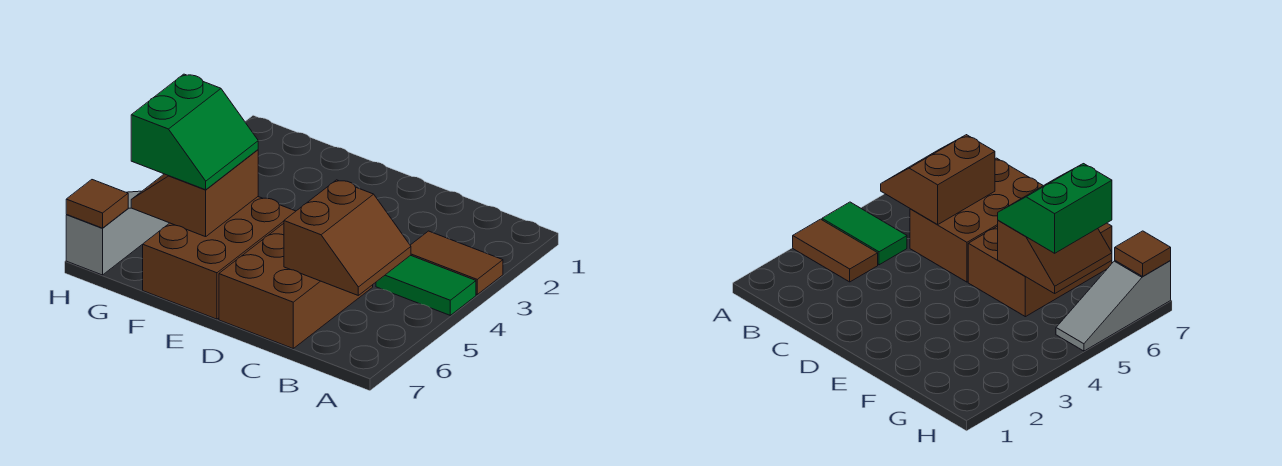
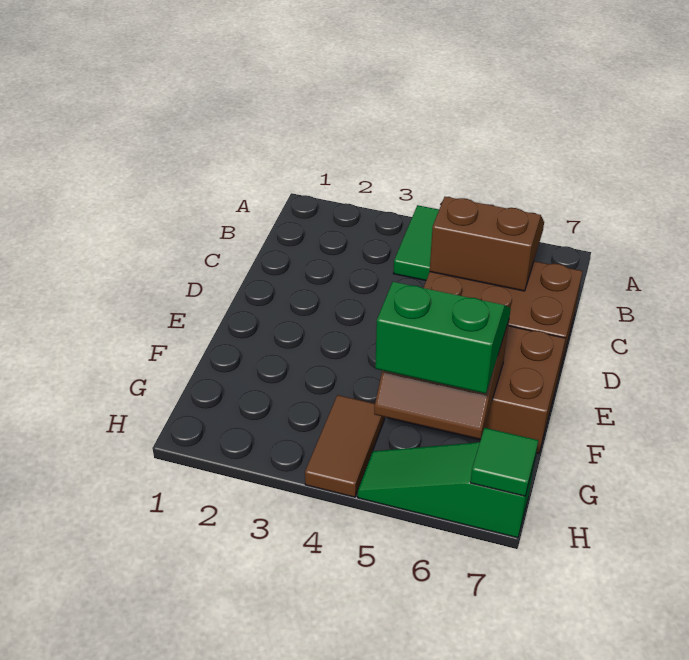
brown 1x2 tile [410,231,503,294] -> brown 1x2 tile moved to [305,395,385,497]
grey 1x3 slope [66,191,169,275] -> green 1x3 slope [358,442,535,538]
brown 1x1 tile [66,180,128,228] -> green 1x1 tile [470,428,538,496]

